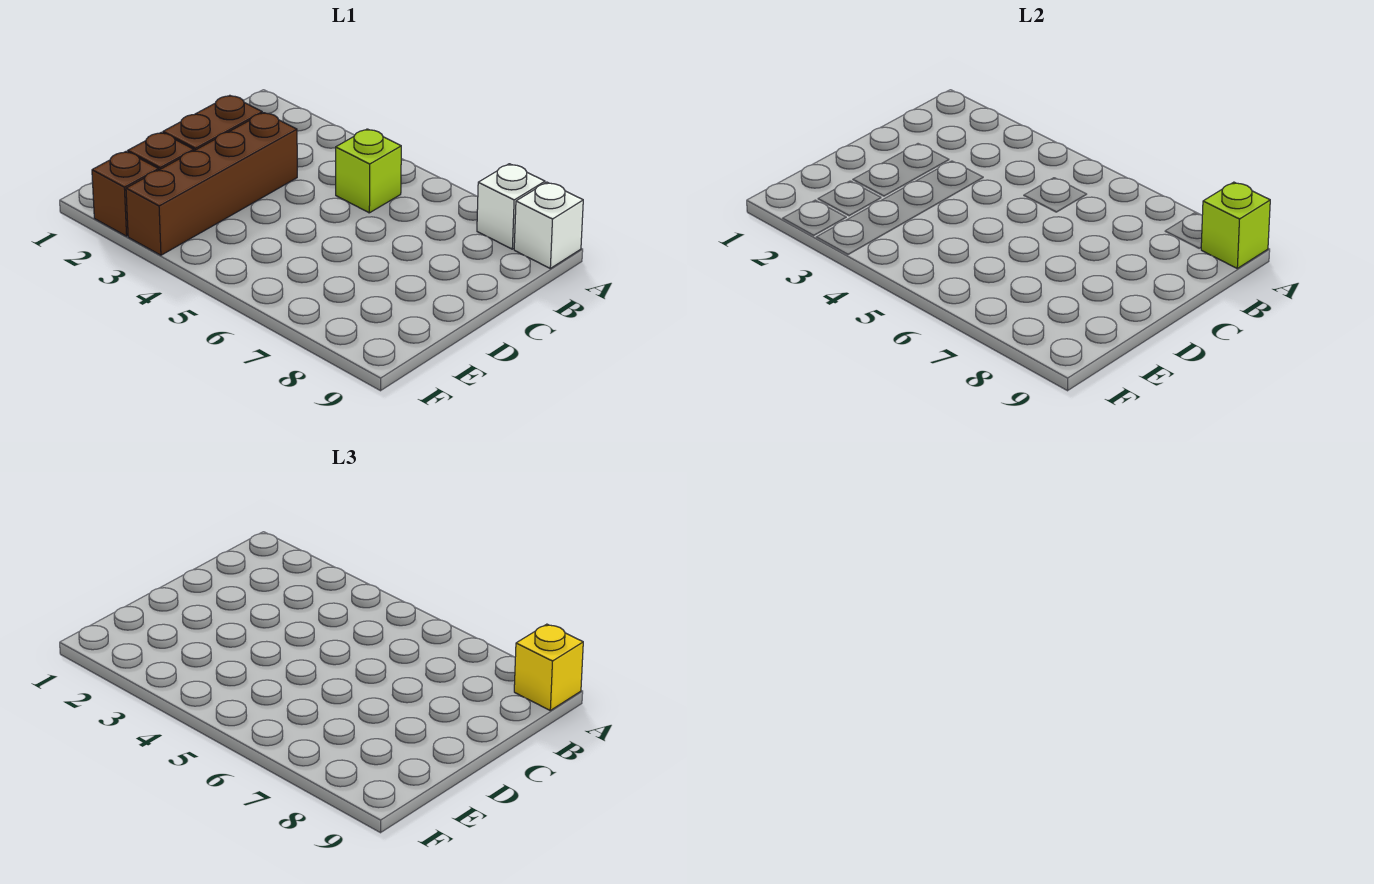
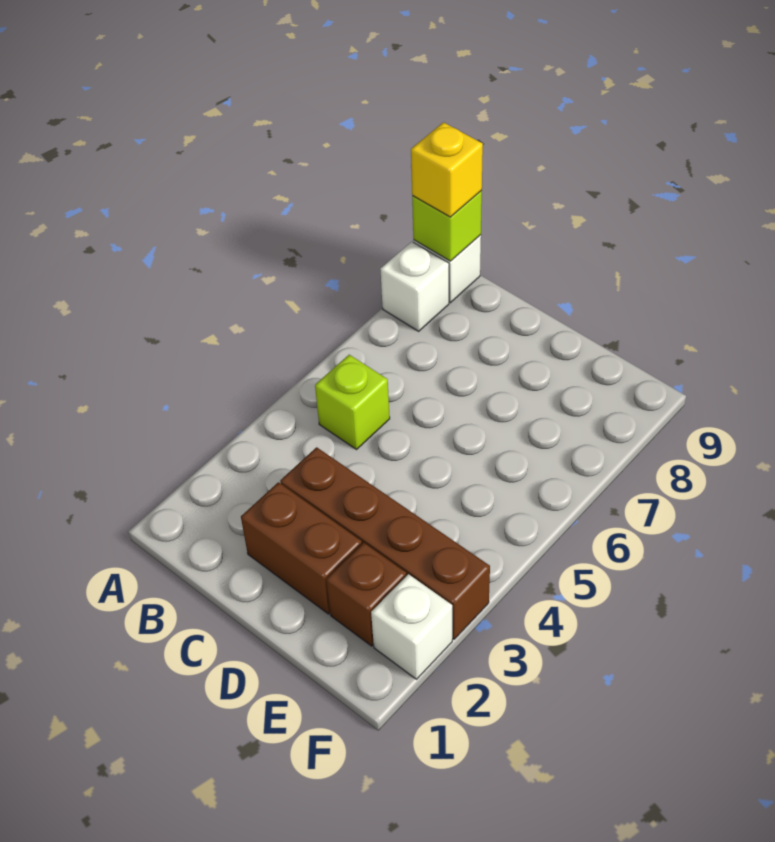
brown 1x1 brick [92,152,159,236] -> white 1x1 brick [371,574,452,679]

